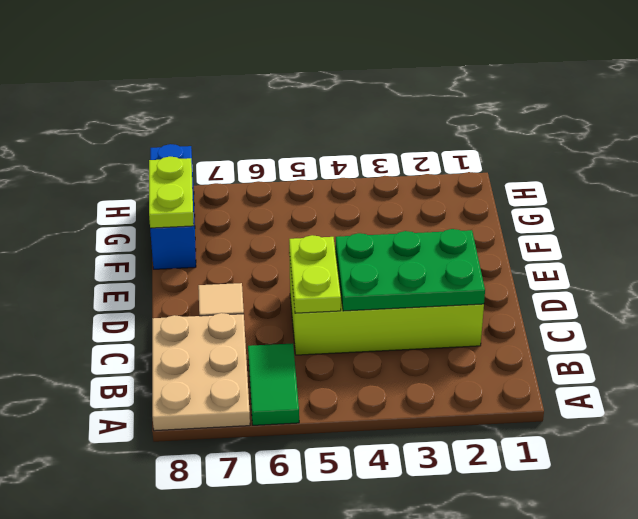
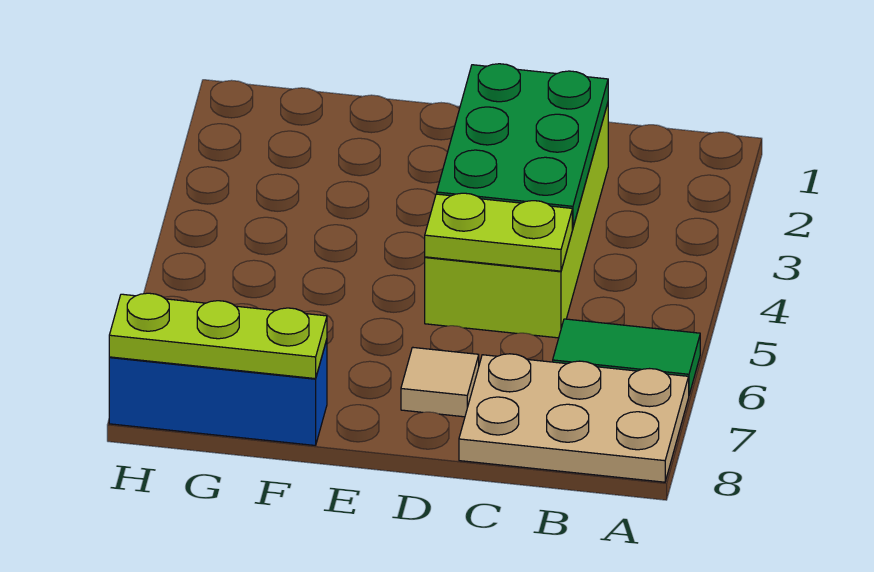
lime 1x2 plate [149,157,194,228] -> lime 1x3 plate [109,293,327,379]

